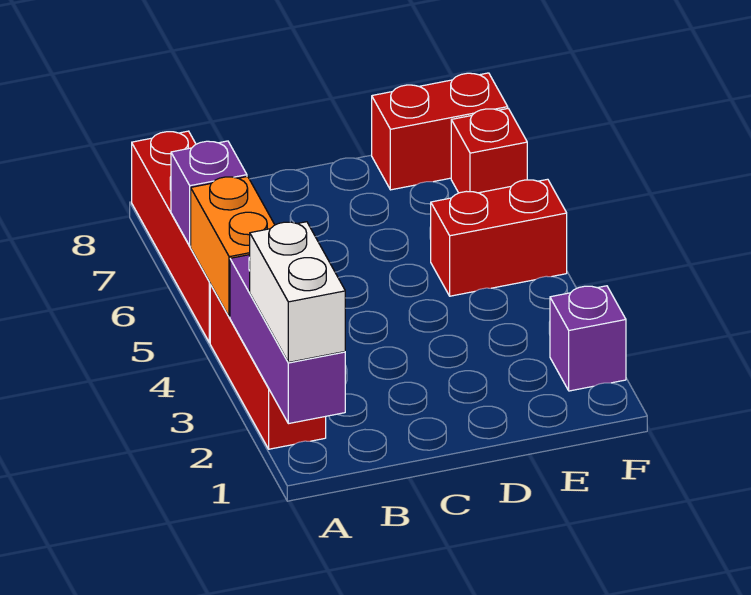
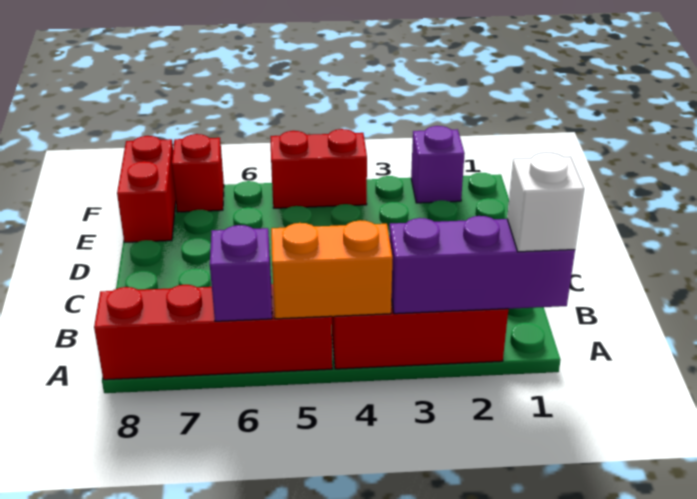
white 1x2 brick [250,222,345,362] -> white 1x1 brick [507,152,584,252]
red 1x2 brick [431,179,567,296] -> red 1x2 brick turned to [270,129,367,208]

